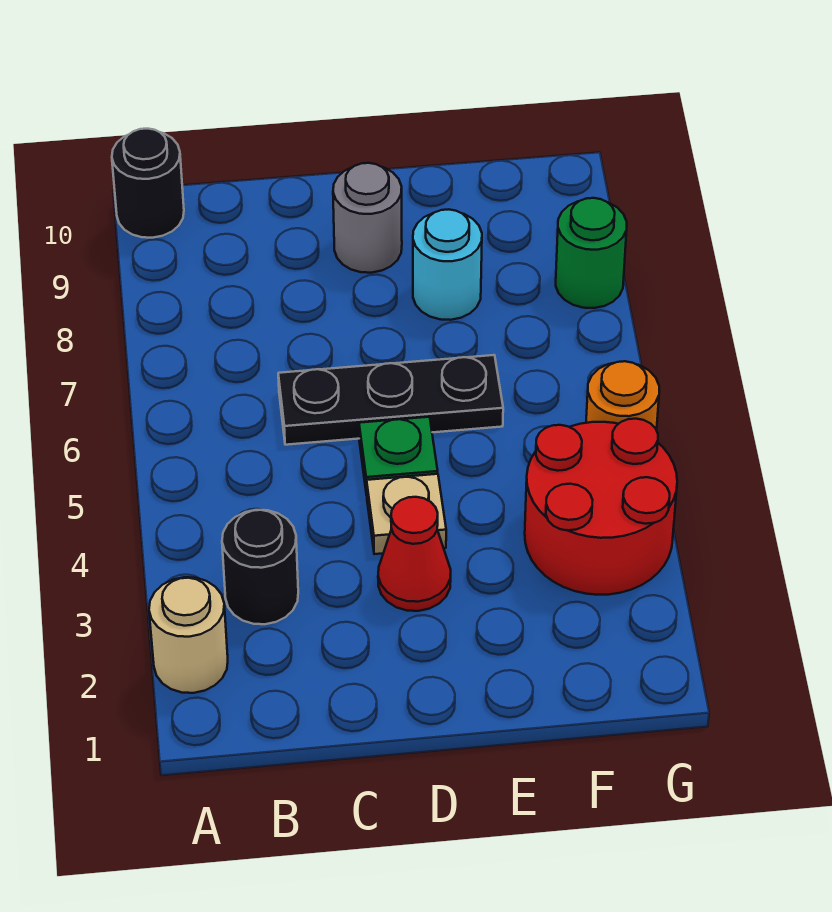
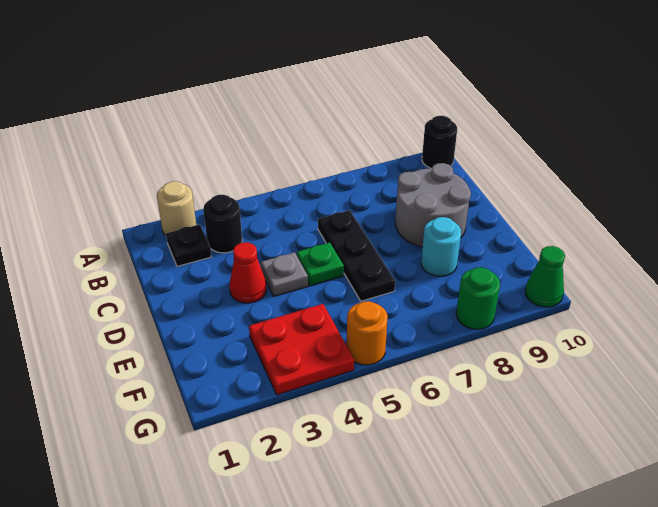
none -> black 1x1 plate [166,224,211,266]
tan 1x1 plate [366,474,446,554] -> grey 1x1 plate [261,252,308,296]
grey 1x1 round brick [333,163,402,273] -> grey 2x2 round brick [395,163,471,247]
red 2x2 round brick [525,419,677,595] -> red 2x2 plate [249,304,354,395]
none -> green 1x1 cone [525,246,565,307]

